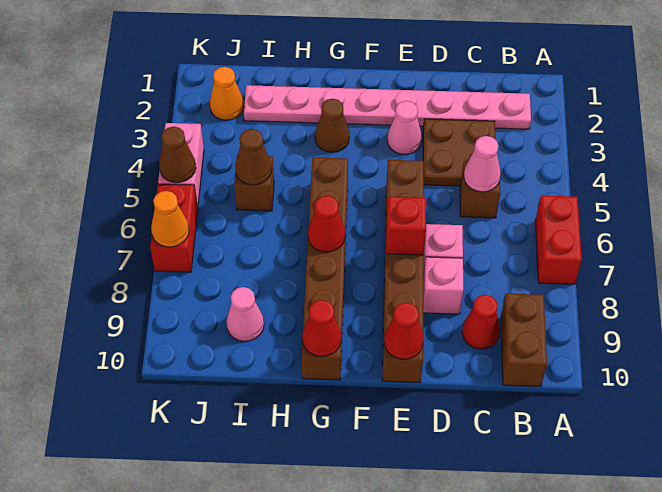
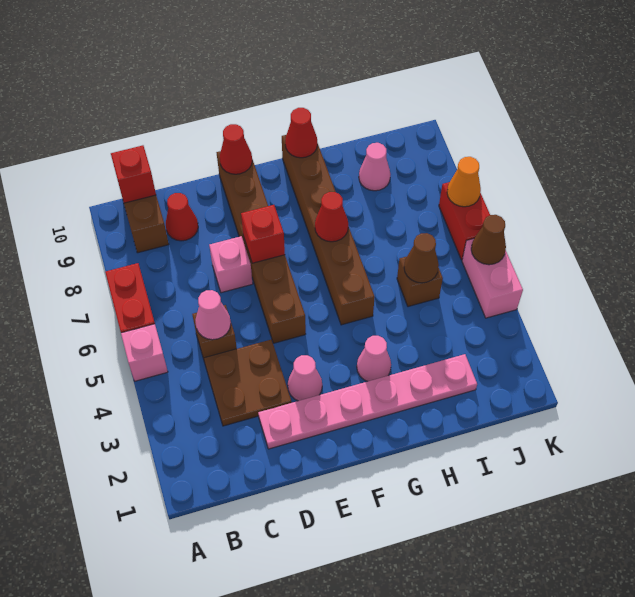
pink 1x8 plate [244,85,531,129] -> pink 1x6 plate [258,354,477,449]
none -> red 1x1 brick [111,145,156,203]
pink 1x1 brick [423,257,463,314] -> pink 1x1 brick moved to [121,324,168,381]
brown 1x1 cone [315,99,350,152] -> pink 1x1 cone [357,336,391,381]
orange 1x1 cone [210,67,244,120] -> none

